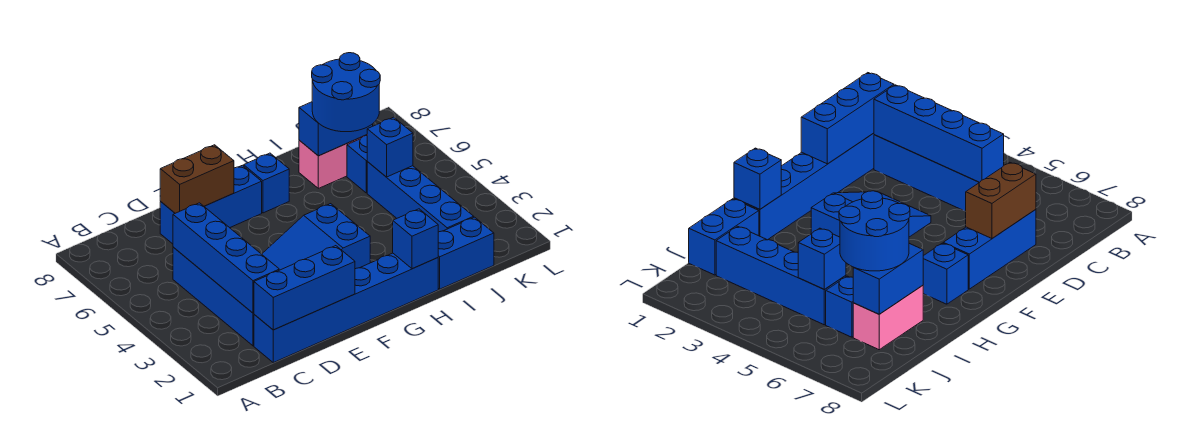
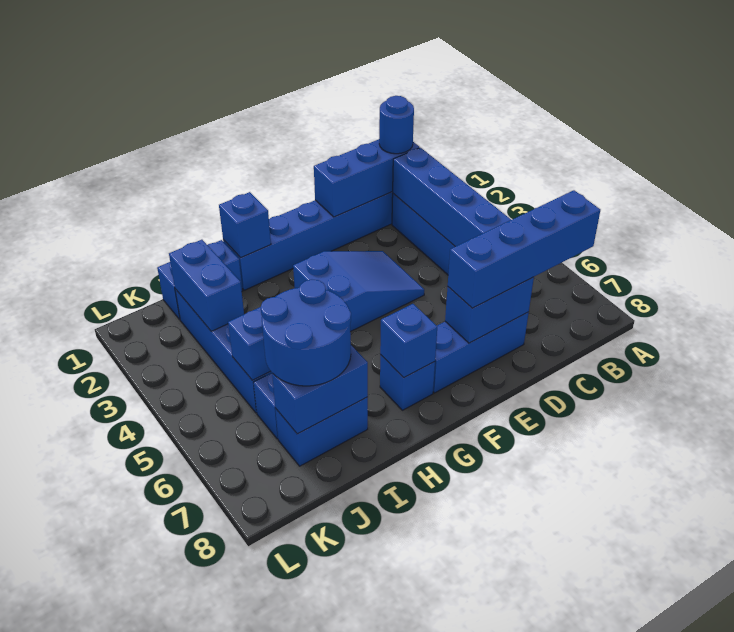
none -> blue 1x4 brick [448,190,600,308]
none -> blue 1x1 round brick [379,96,414,154]
brown 1x2 brick [160,145,234,213] -> blue 1x2 brick [445,277,534,343]
none -> blue 1x1 brick [380,304,437,378]
pink 1x2 brick [299,135,367,188] -> blue 1x2 brick [275,397,368,466]
none -> blue 1x2 brick [169,240,244,331]

